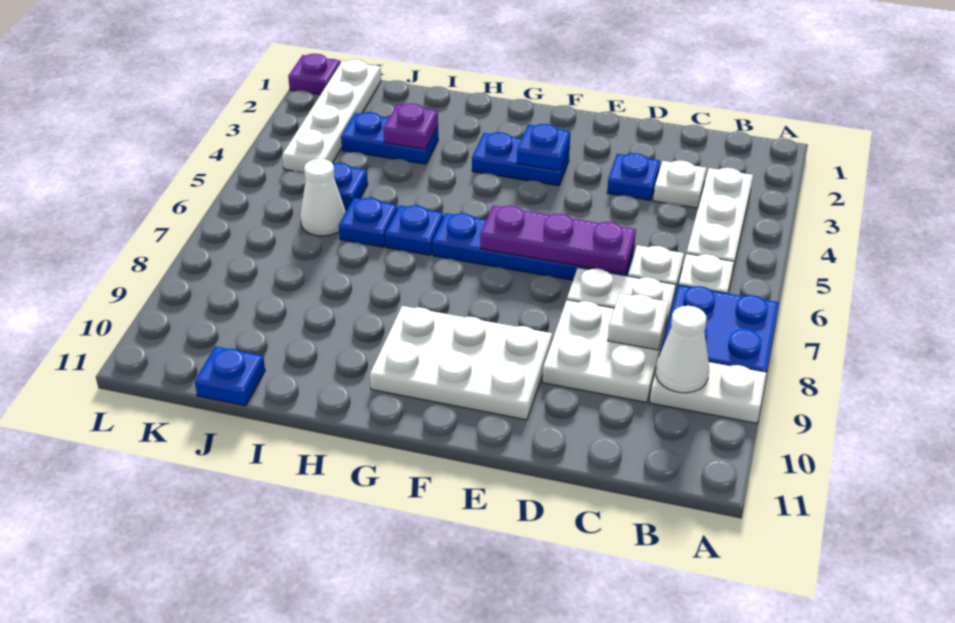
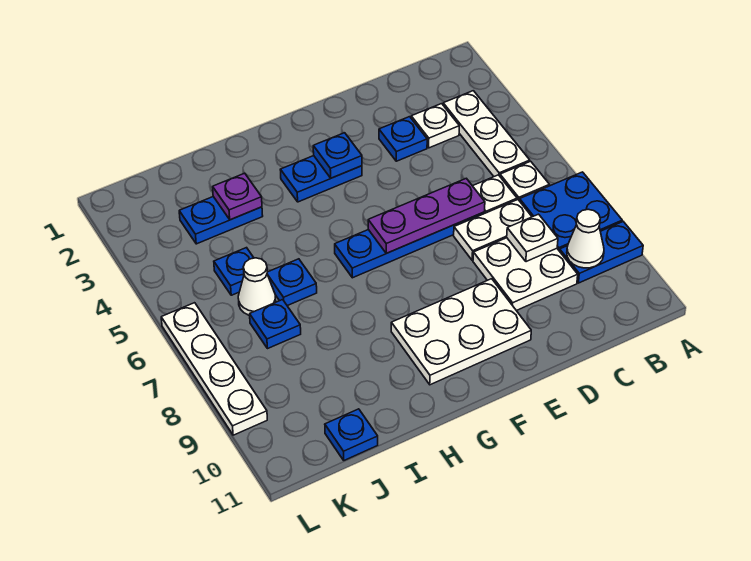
white 1x2 plate [650,362,766,423] -> blue 1x2 plate [560,222,643,283]
blue 1x1 plate [385,205,444,255] -> blue 1x1 plate moved to [250,300,301,349]
white 1x4 plate [282,60,381,172] -> white 1x4 plate moved to [161,303,267,435]
purple 1x1 plate [288,54,341,95] -> none

